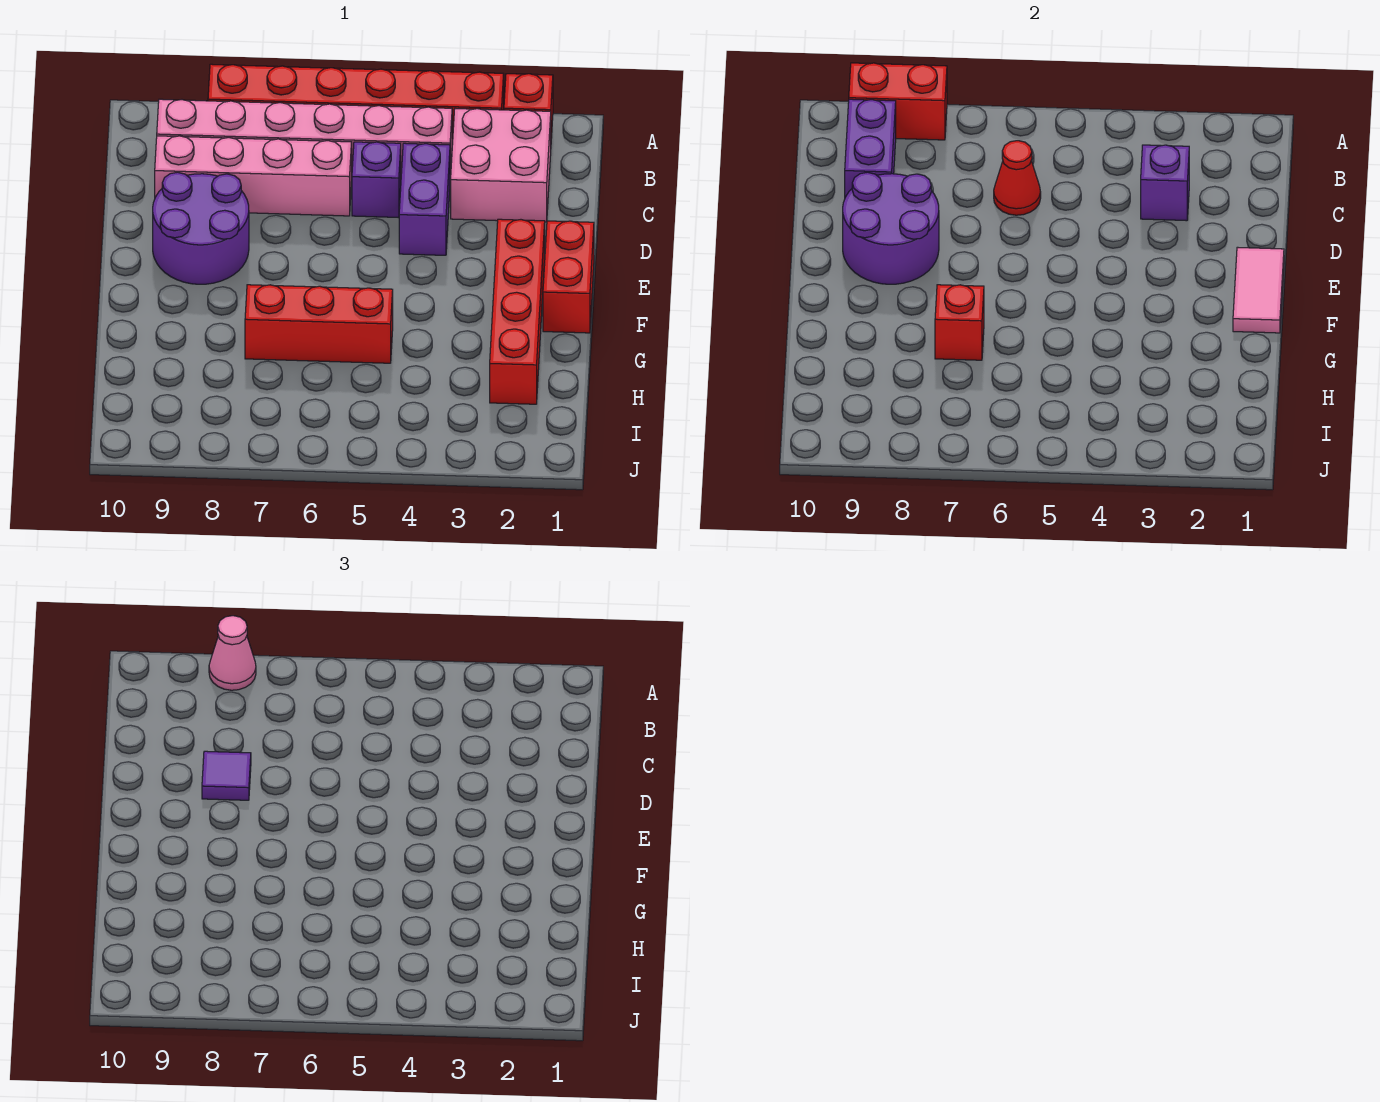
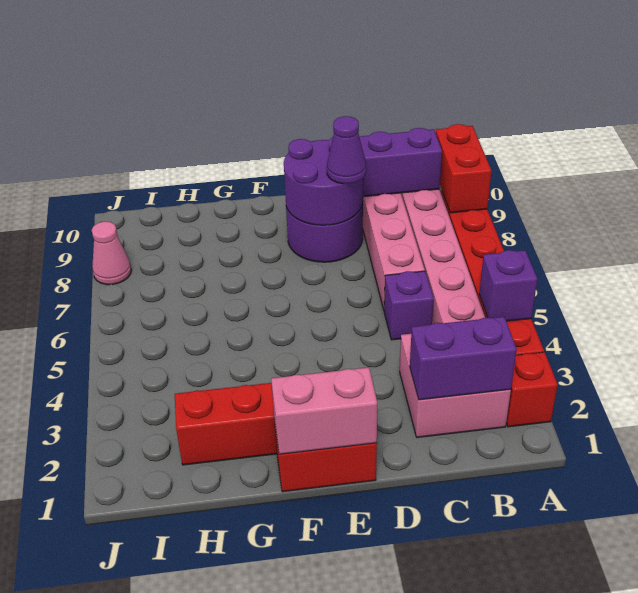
pink 1x1 cone [209,616,256,690] -> pink 1x1 cone moved to [92,221,131,285]
purple 1x1 brick [1141,145,1189,221] -> purple 1x1 brick moved to [479,250,537,321]
purple 1x2 brick [399,143,450,255] -> purple 1x2 brick moved to [410,317,517,400]
red 1x1 cone [994,141,1041,215] -> none
purple 1x1 tile [202,751,251,800] -> purple 1x1 cone [327,116,366,184]
pink 1x2 tile [1233,247,1284,333] -> pink 1x2 brick [271,367,377,454]
red 1x3 brick [245,285,393,363] -> none
red 1x1 brick [935,285,984,360] -> none

